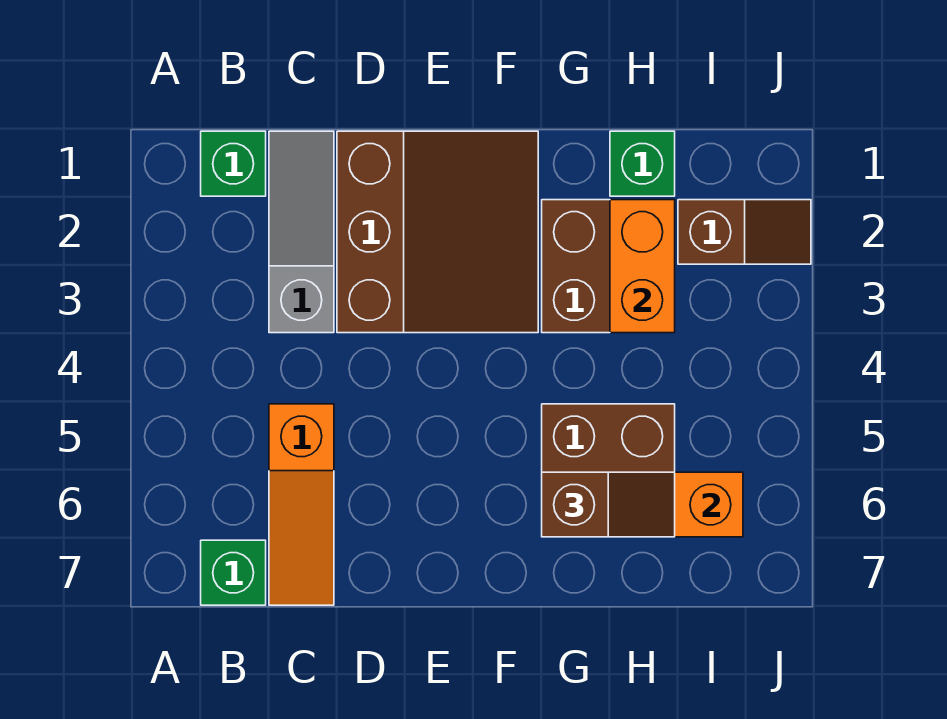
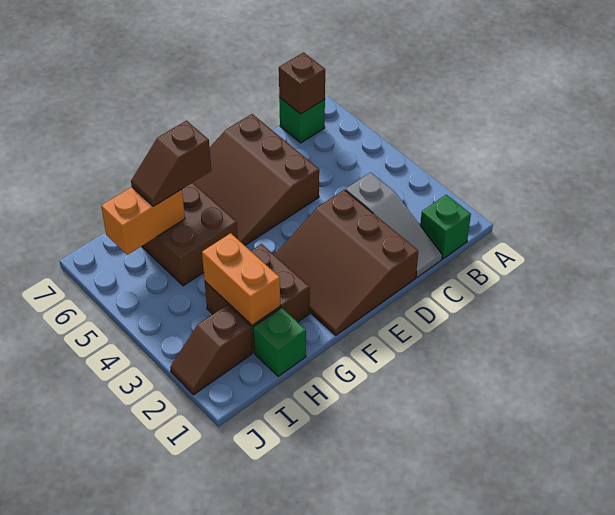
none -> brown 1x1 brick [279,53,325,114]
orange 1x3 slope [269,404,334,605] -> none
none -> brown 3x3 slope [193,114,319,245]

